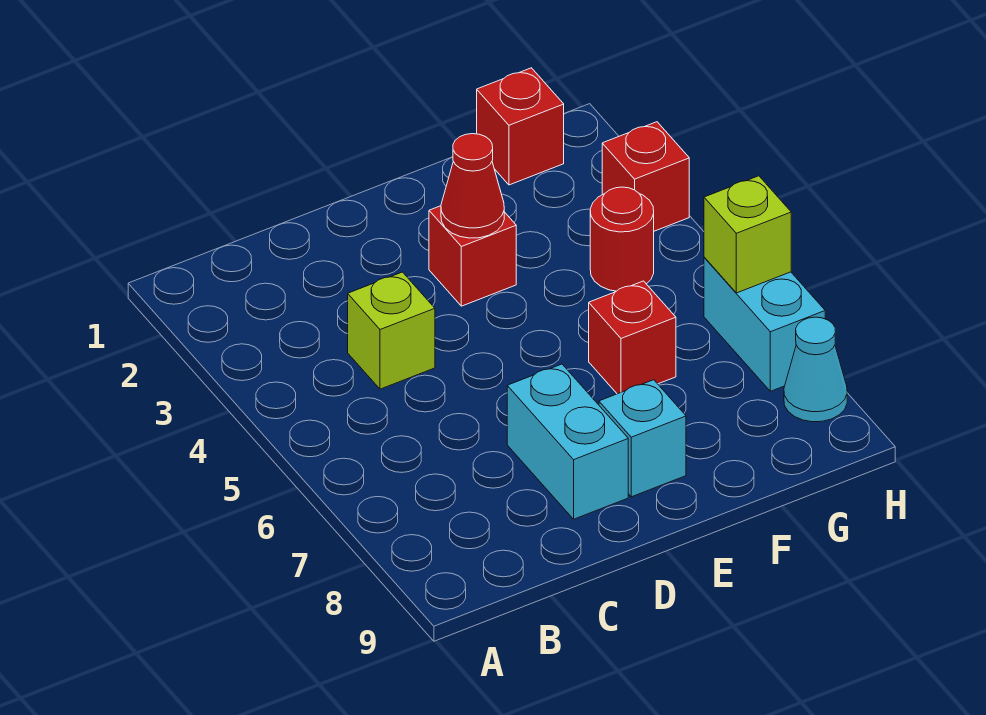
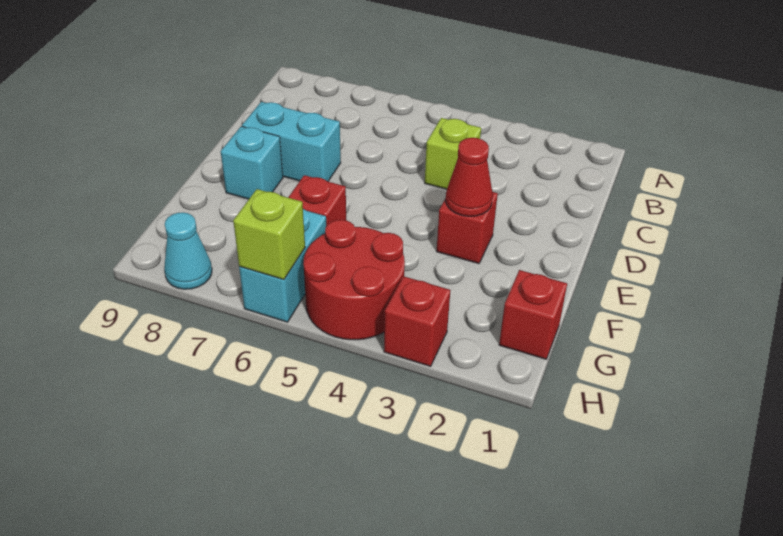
red 1x1 round brick [590,187,654,291] -> red 2x2 round brick [303,220,405,340]
cyan 1x2 brick [704,257,825,391] -> cyan 1x2 brick turned to [239,209,326,322]

